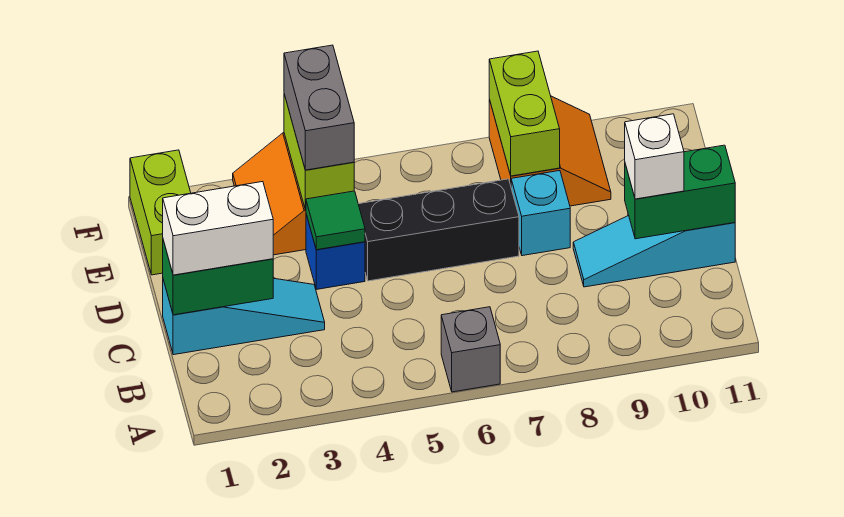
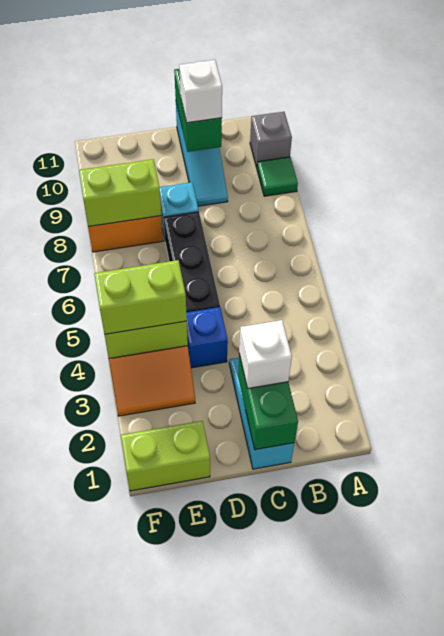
grey 1x1 brick [441,307,500,392] -> grey 1x1 brick moved to [250,112,292,168]
white 1x2 brick [163,182,273,275] -> white 1x1 brick [239,320,292,389]
green 1x1 tile [306,191,365,250] -> green 1x1 tile moved to [257,157,298,196]
grey 1x2 brick [284,45,354,170] -> lime 1x2 brick [94,260,187,334]

